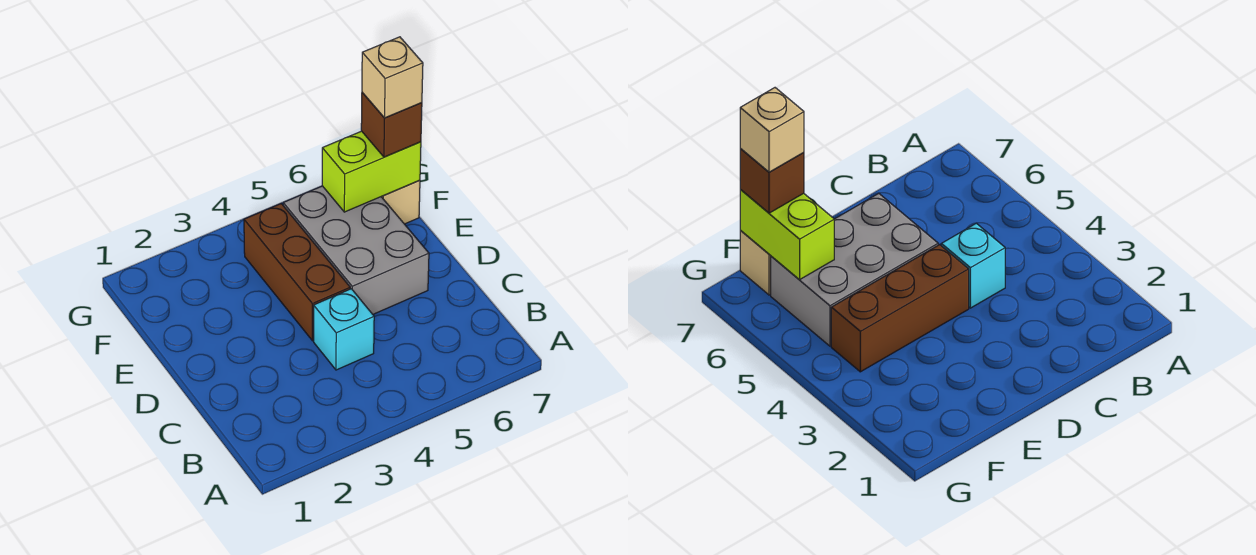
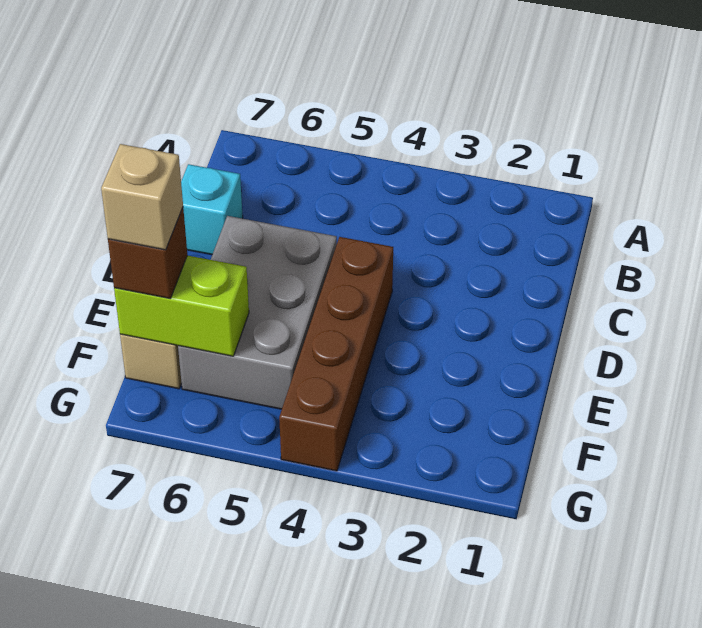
cyan 1x1 brick [314,289,374,370] -> cyan 1x1 brick moved to [181,164,243,255]
brown 1x3 brick [244,204,350,341] -> brown 1x4 brick [279,237,393,471]

